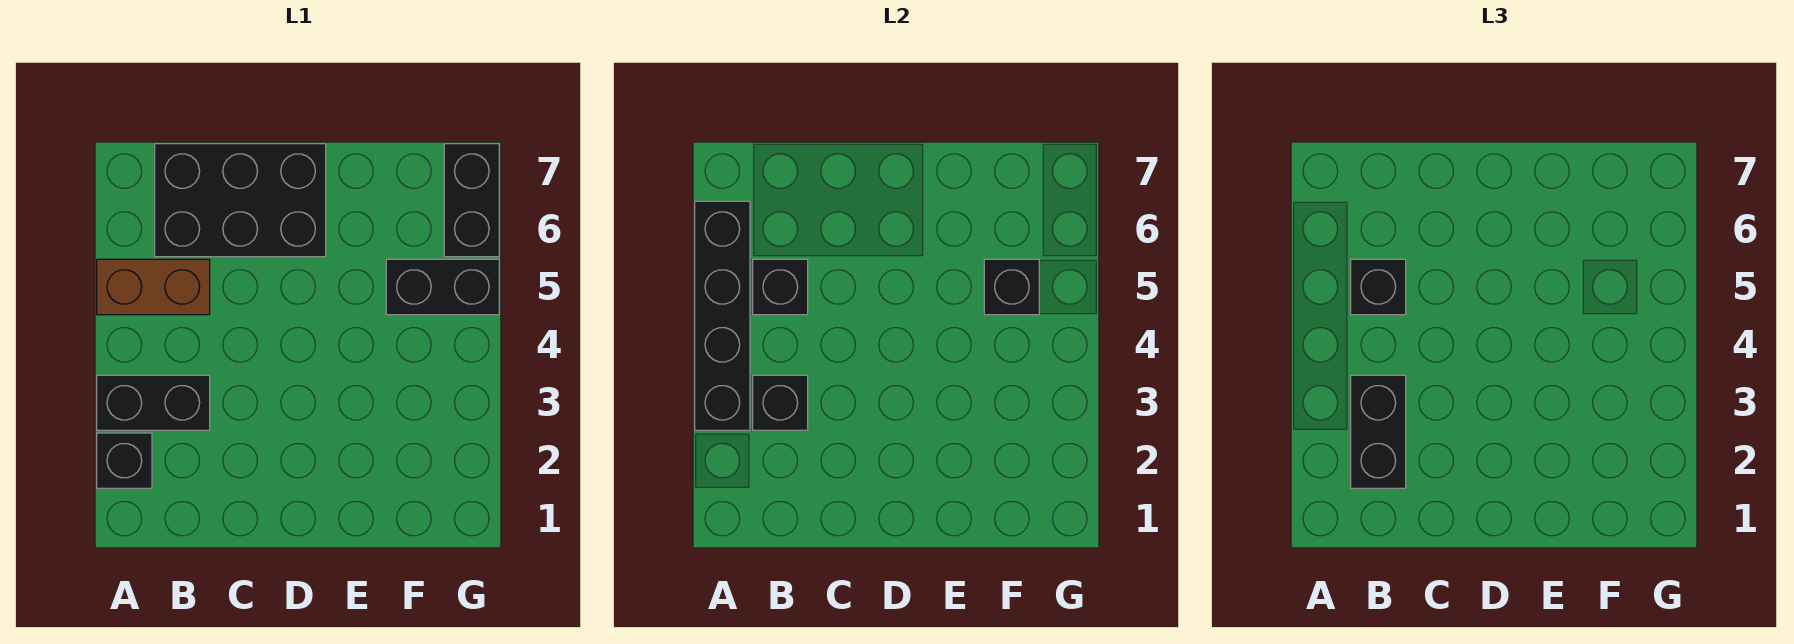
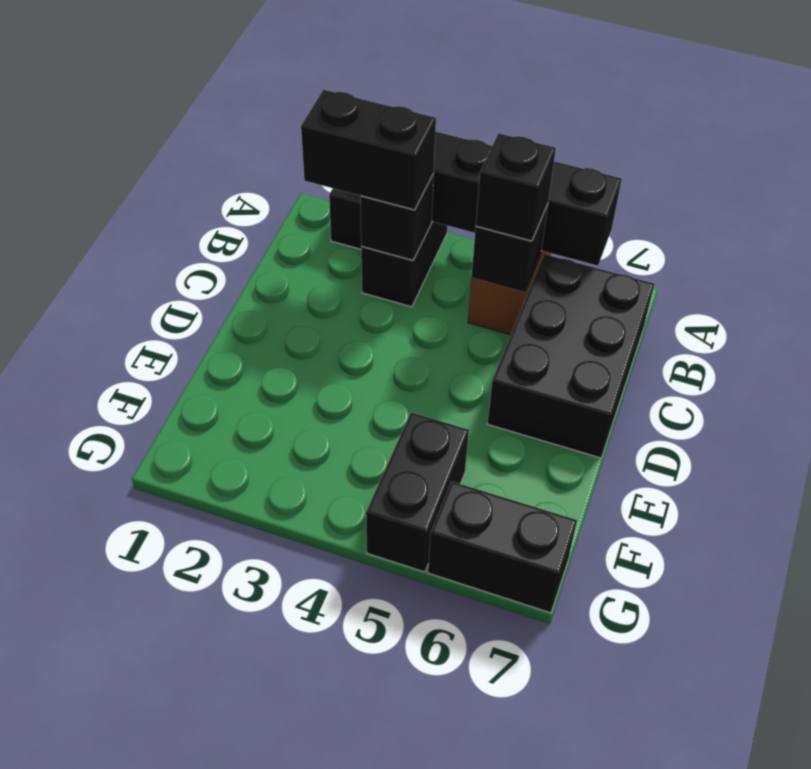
black 1x1 brick [984,259,1039,315] -> none

